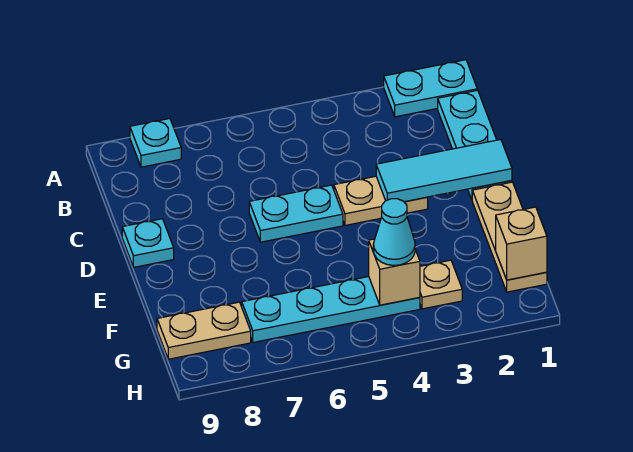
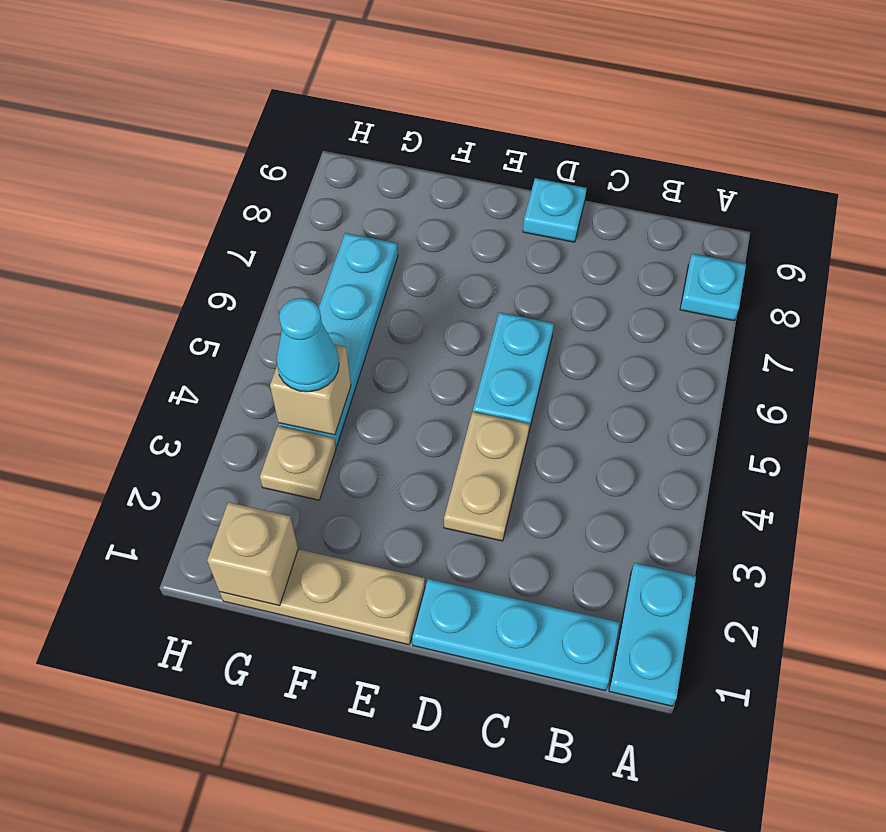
cyan 1x3 tile [376,140,512,202] -> none
tan 1x2 plate [157,302,251,359] -> none

